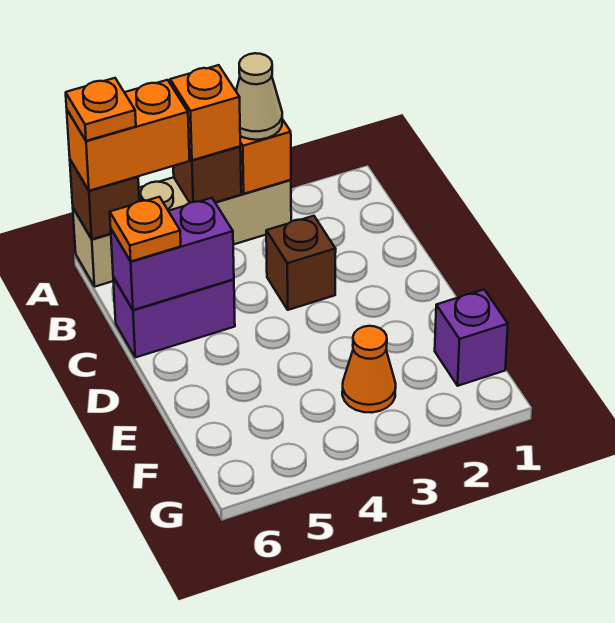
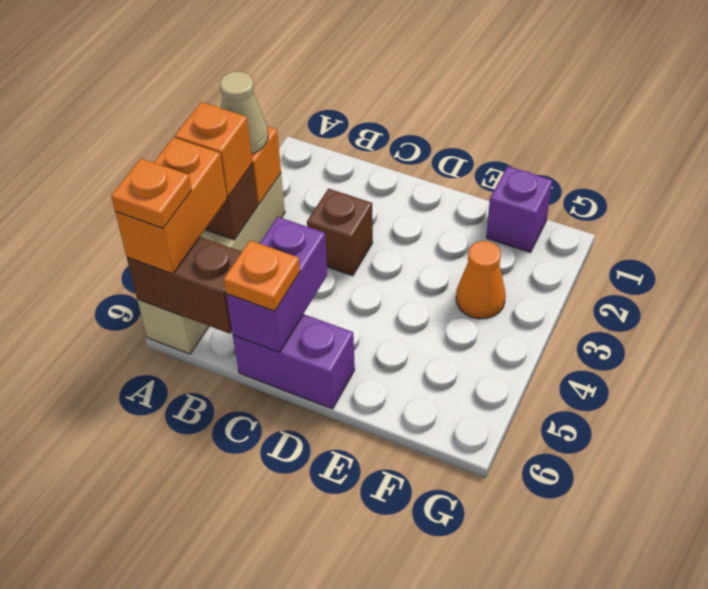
brown 1x1 brick [70,160,139,239] -> brown 1x2 brick [127,237,242,334]
purple 1x2 brick [113,277,235,357] -> purple 1x2 brick turned to [233,314,355,409]

